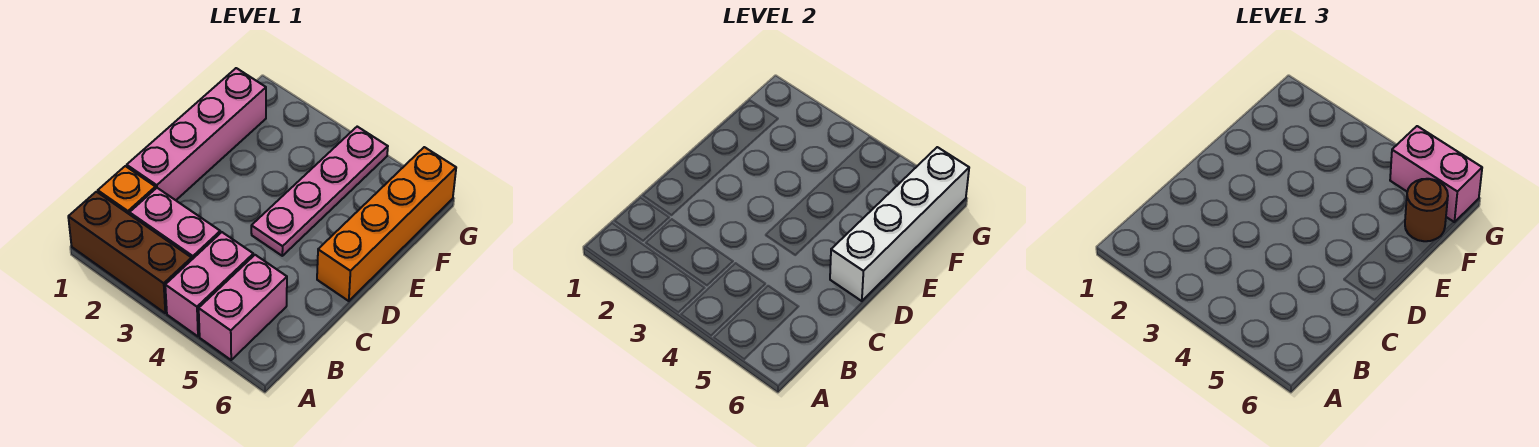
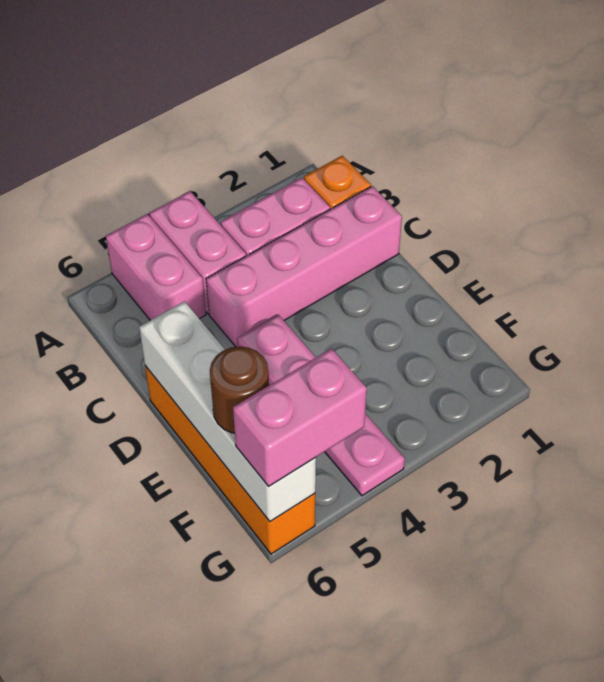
brown 1x3 brick [68,192,192,313] -> none
pink 1x4 brick [127,68,266,200] -> pink 1x4 brick turned to [206,186,402,347]

